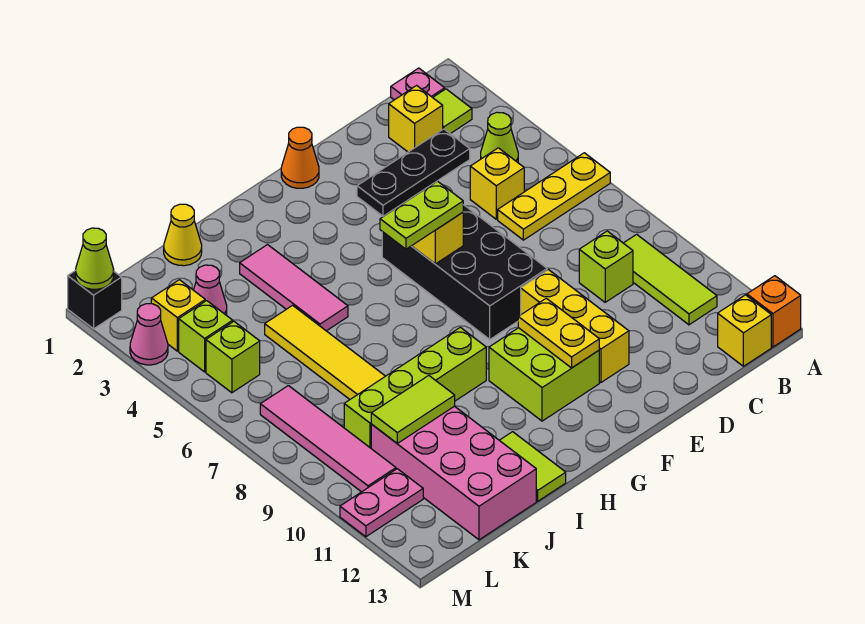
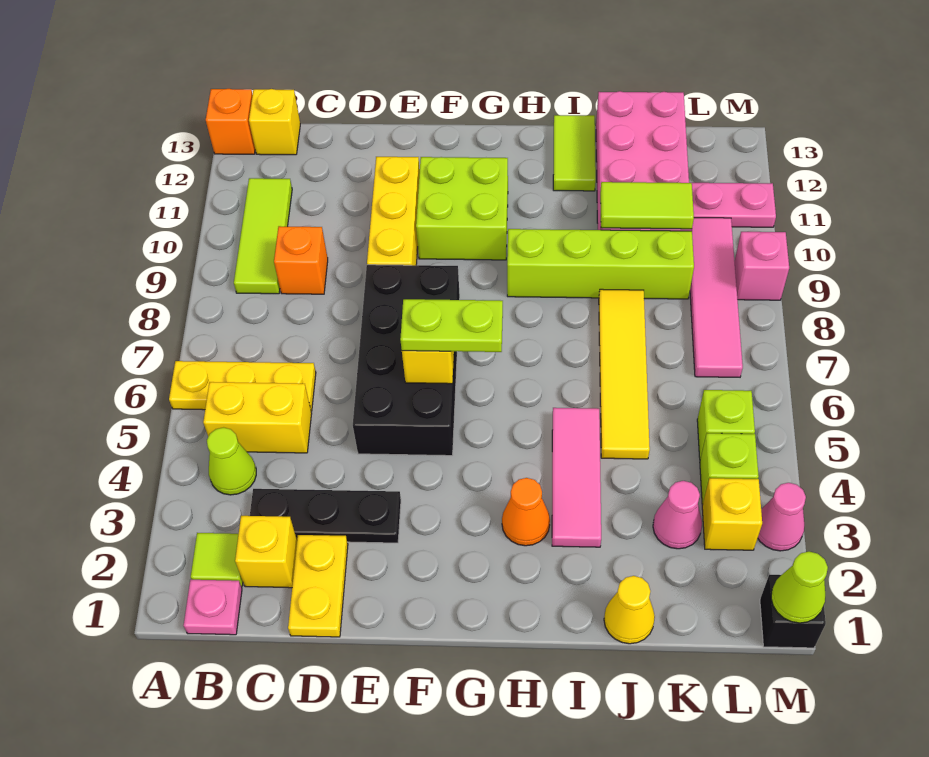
yellow 1x1 brick [470,148,524,219] -> yellow 1x2 brick [203,382,312,453]
lime 1x1 brick [579,231,633,302] -> orange 1x1 brick [274,226,328,294]
orange 1x1 cone [281,127,319,188] -> orange 1x1 cone moved to [502,478,550,546]
yellow 1x2 plate [518,298,599,368] -> yellow 1x2 plate moved to [288,535,348,637]
none -> pink 1x1 brick [735,232,789,300]

